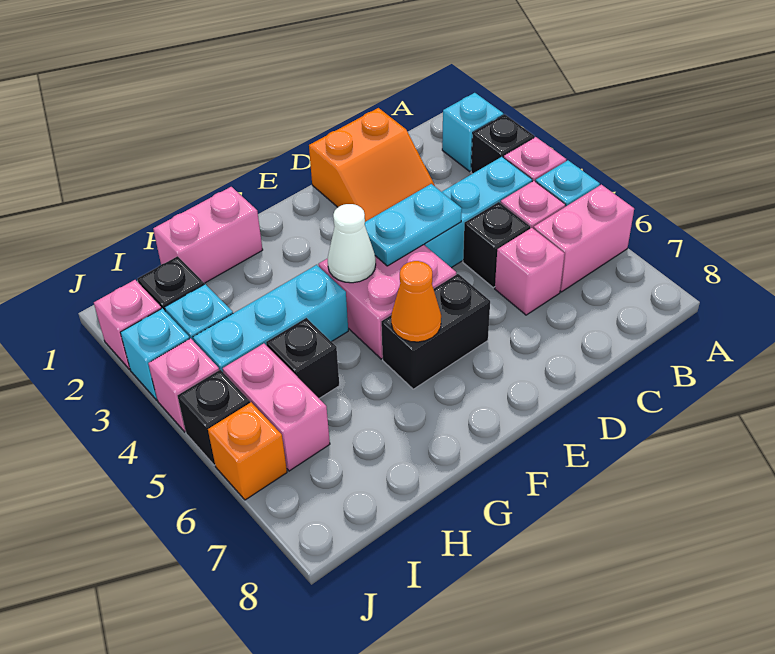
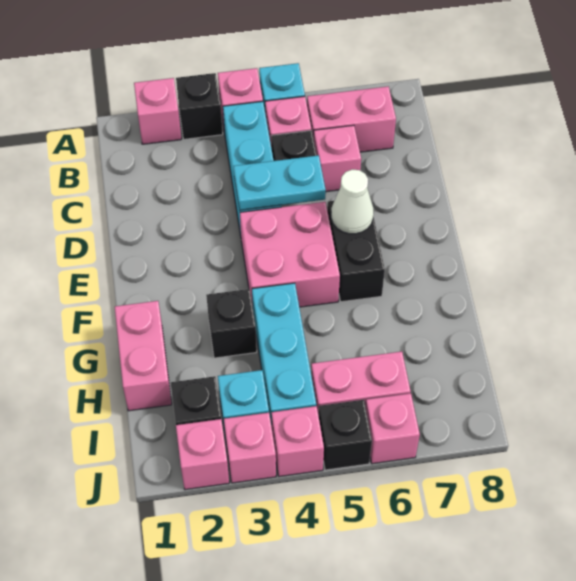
cyan 1x1 brick [442,93,503,171] -> pink 1x1 brick [134,78,181,144]
pink 1x2 brick [533,185,634,292] -> pink 1x2 brick turned to [307,87,396,152]
orange 2x2 slope [309,108,435,222] -> none
cyan 1x2 plate [365,184,462,266] -> cyan 1x2 plate turned to [234,155,326,210]
white 1x1 cone [328,204,376,283] -> white 1x1 cone moved to [331,169,374,234]
orange 1x1 cone [391,261,441,342] -> none
black 1x1 brick [266,318,339,398] -> black 1x1 brick moved to [206,289,257,358]
cyan 1x1 brick [120,308,190,400] -> pink 1x1 brick [224,413,276,483]
orange 1x1 brick [208,402,287,500] -> pink 1x1 brick [365,393,420,464]

